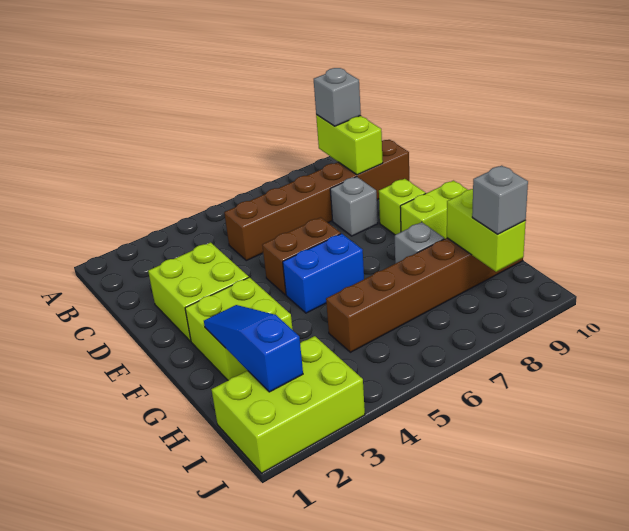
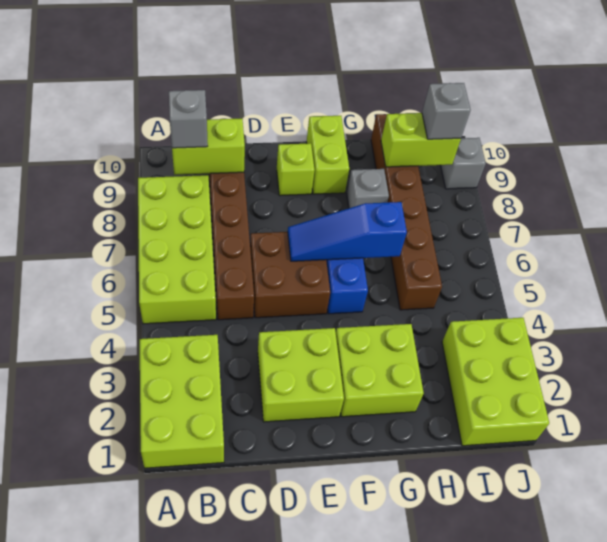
none -> lime 2x3 brick [140,335,224,468]
none -> lime 2x4 brick [138,175,216,324]
grey 1x1 brick [330,177,378,236] -> grey 1x1 brick moved to [441,138,486,189]
brown 1x2 brick [262,217,341,295] -> brown 2x2 brick [250,232,330,318]
blue 1x3 slope [204,305,303,392] -> blue 1x3 slope moved to [288,202,407,261]

